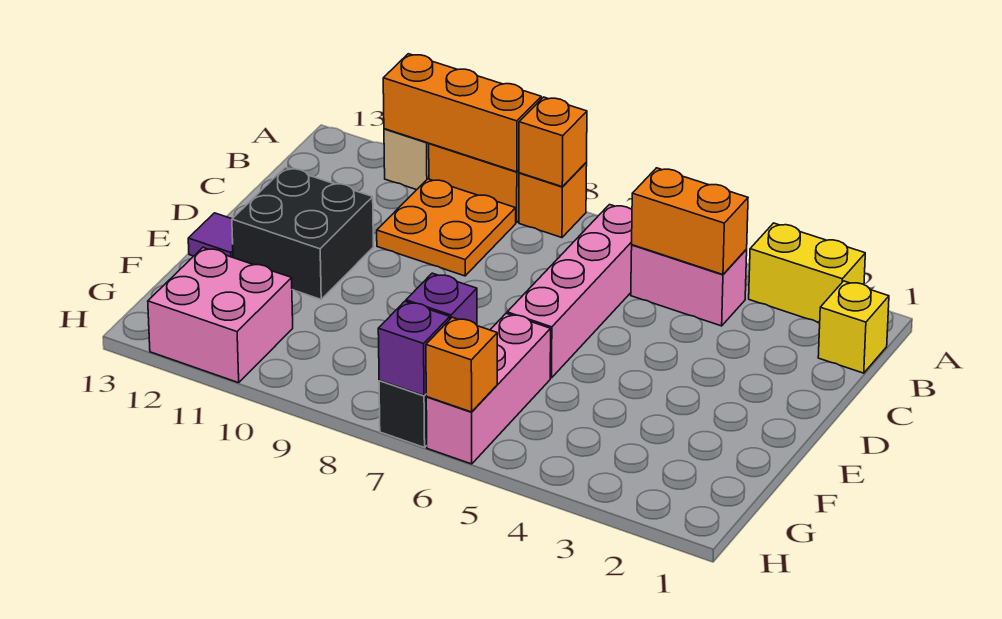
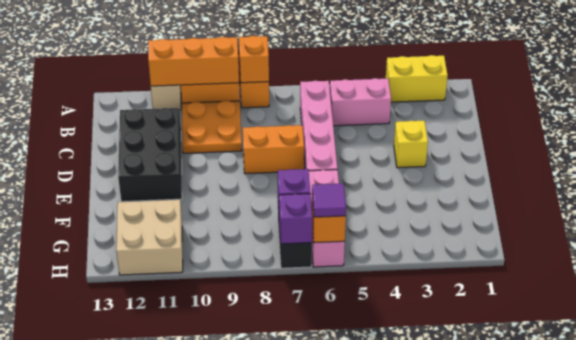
yellow 1x1 brick [818,281,889,373] -> yellow 1x1 brick moved to [394,121,428,168]
orange 1x2 brick [632,168,748,275] -> orange 1x2 brick moved to [243,125,304,174]
black 2x2 brick [232,168,373,299] -> black 2x3 brick [118,108,182,202]
purple 1x1 tile [188,213,233,257] -> purple 1x1 tile moved to [312,184,346,217]
pink 2x2 brick [148,248,293,383] -> tan 2x2 brick [116,200,183,275]

